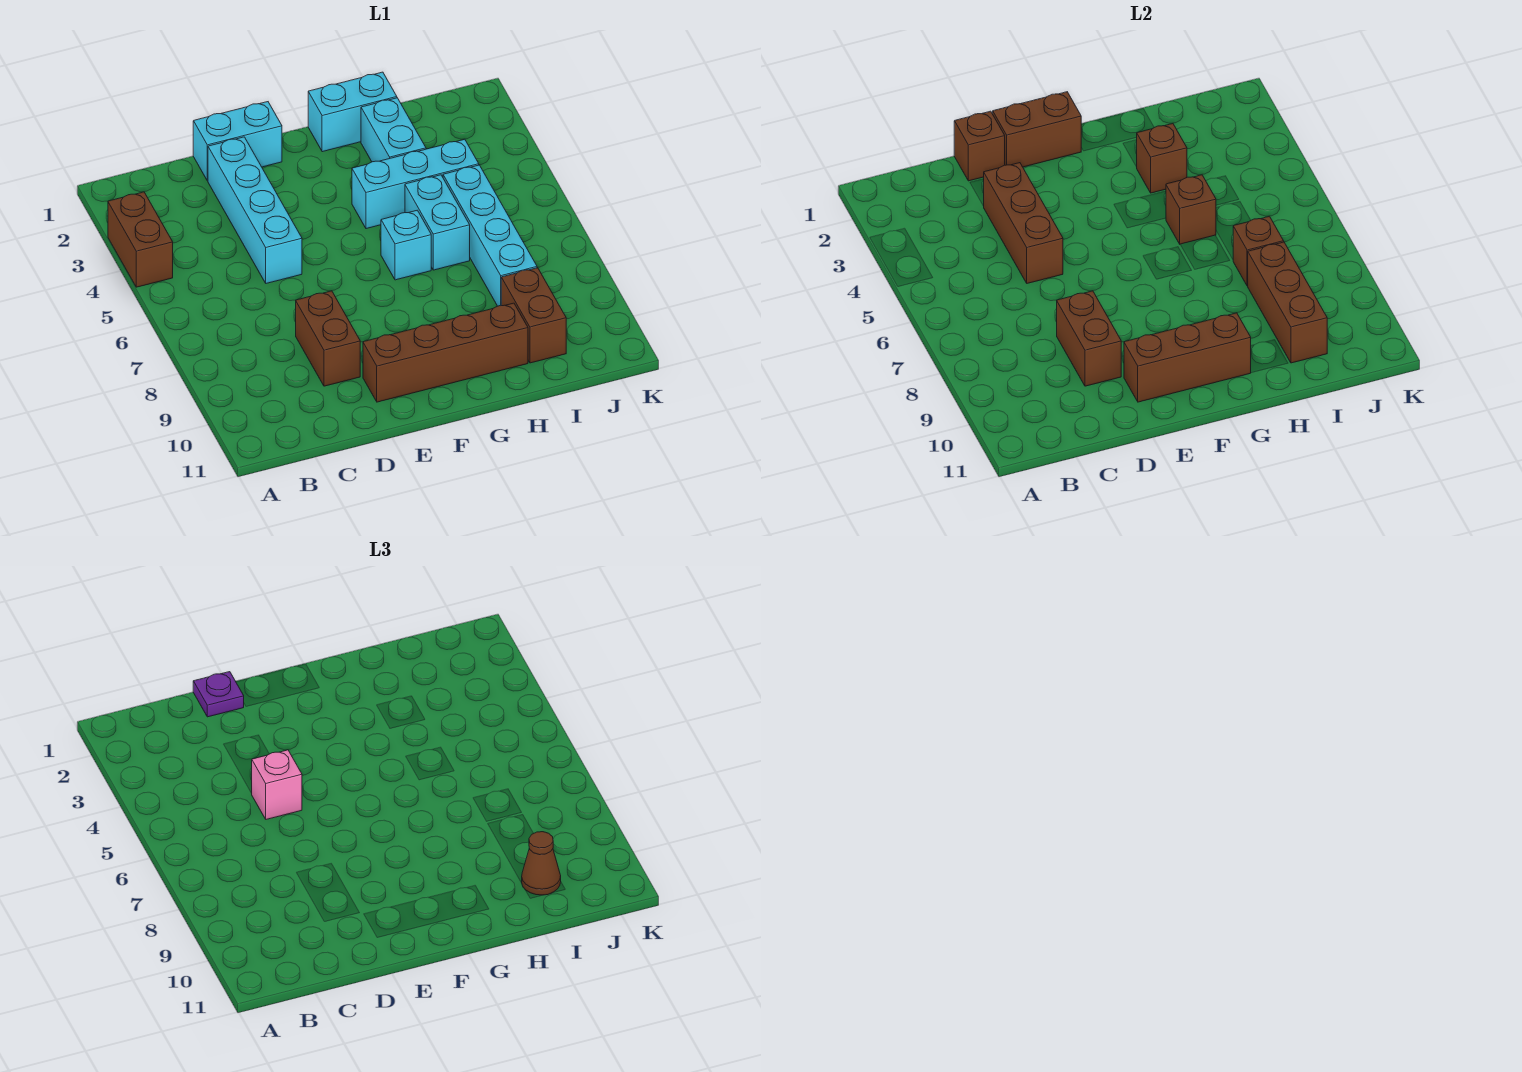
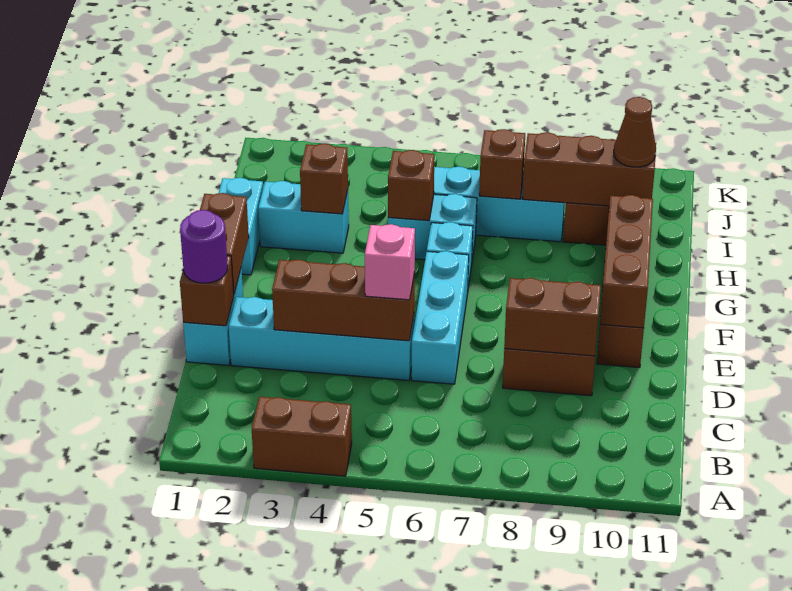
purple 1x1 plate [193,672,244,717] -> purple 1x1 round brick [180,210,228,283]
cyan 1x3 brick [352,139,479,229] -> cyan 1x3 brick moved to [411,251,469,384]

